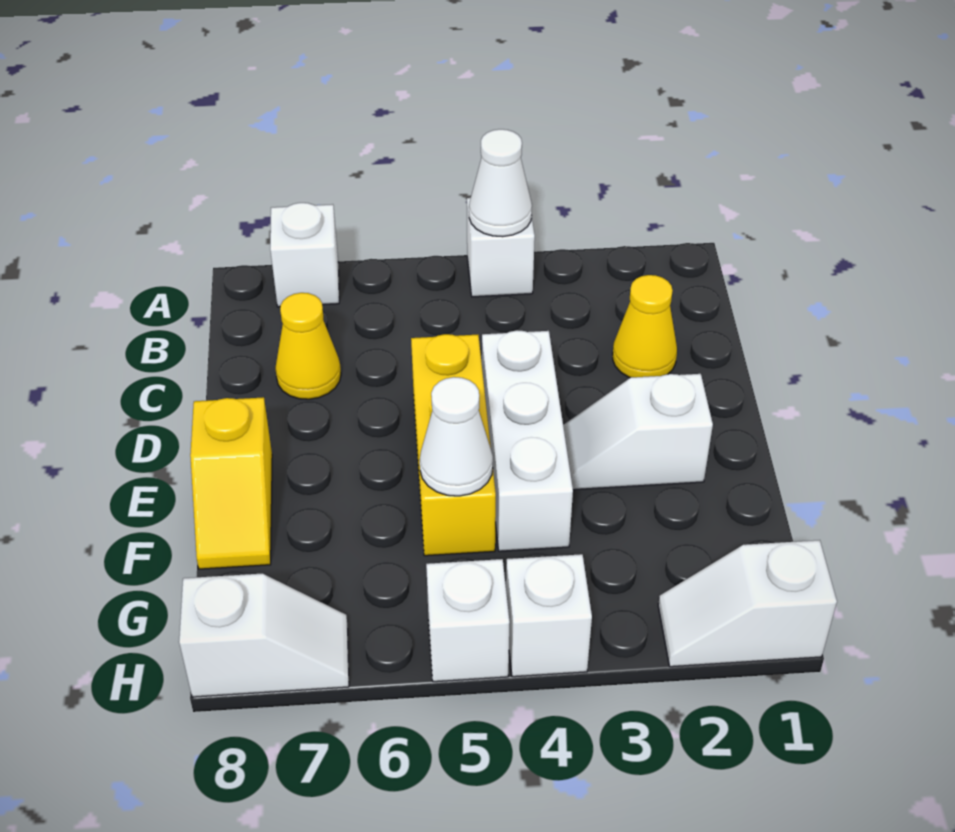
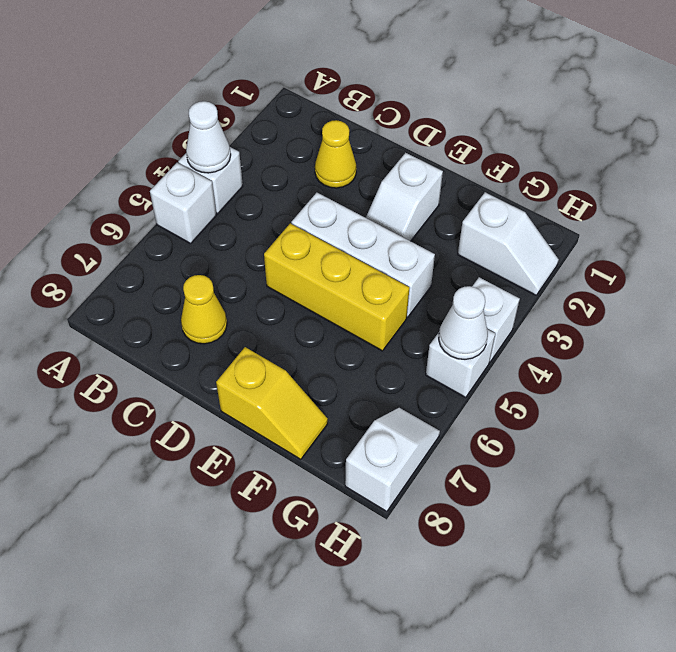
white 1x1 brick [270,203,339,307] -> white 1x1 brick moved to [150,163,216,244]
white 1x1 cone [420,377,493,496] -> white 1x1 cone moved to [439,286,488,359]
white 1x2 slope [658,540,837,667] -> white 1x2 slope turned to [458,192,559,295]

